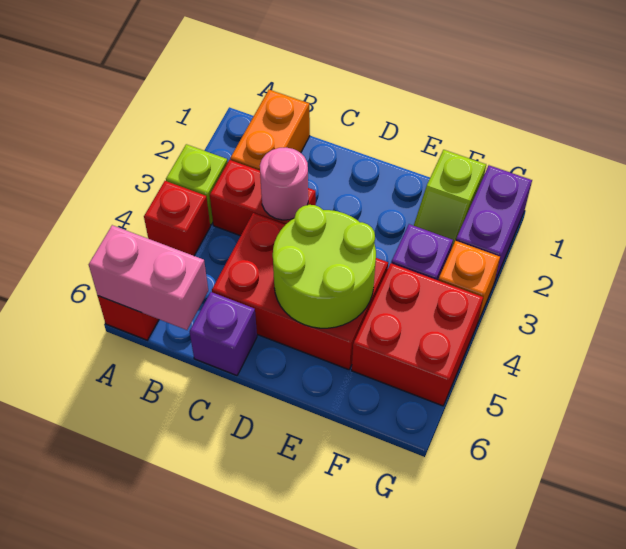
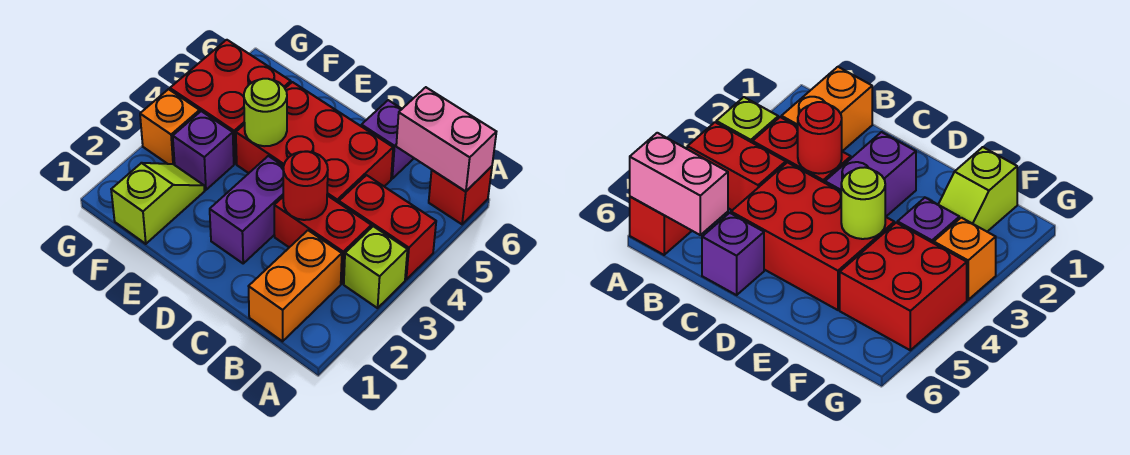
red 1x1 brick [144,181,210,256] -> red 1x2 brick [339,175,436,279]
pink 1x1 round brick [260,148,308,220] -> red 1x1 round brick [283,151,328,220]
lime 2x2 round brick [273,205,376,328] -> lime 1x1 round brick [244,79,287,146]
purple 1x2 brick [456,165,532,283] -> purple 1x2 brick moved to [210,156,284,263]

